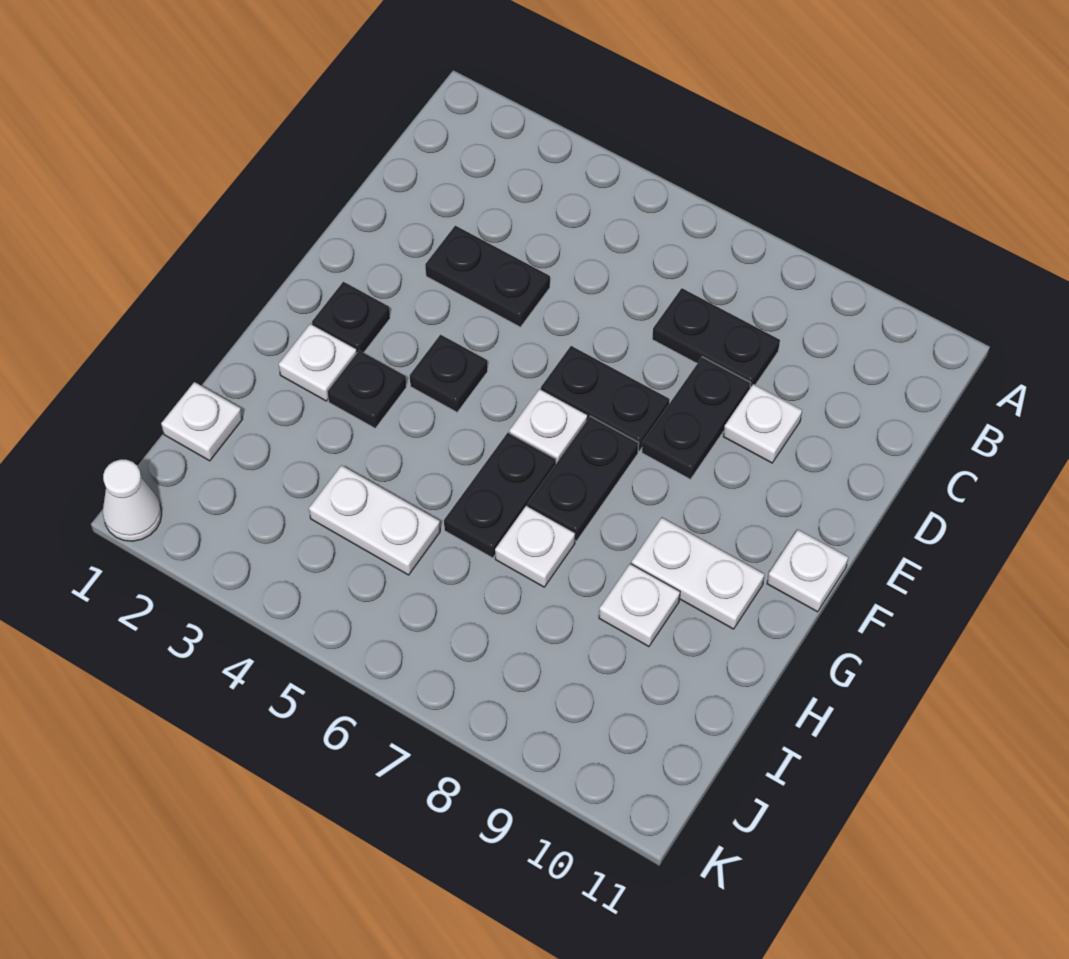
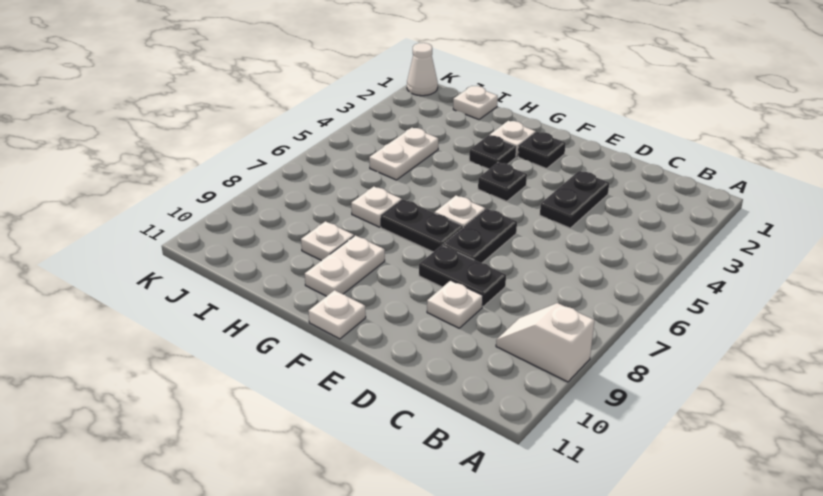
none -> white 1x2 slope [496,303,595,382]
black 1x2 plate [652,288,780,388] -> none
black 1x2 plate [444,433,556,558] -> none

